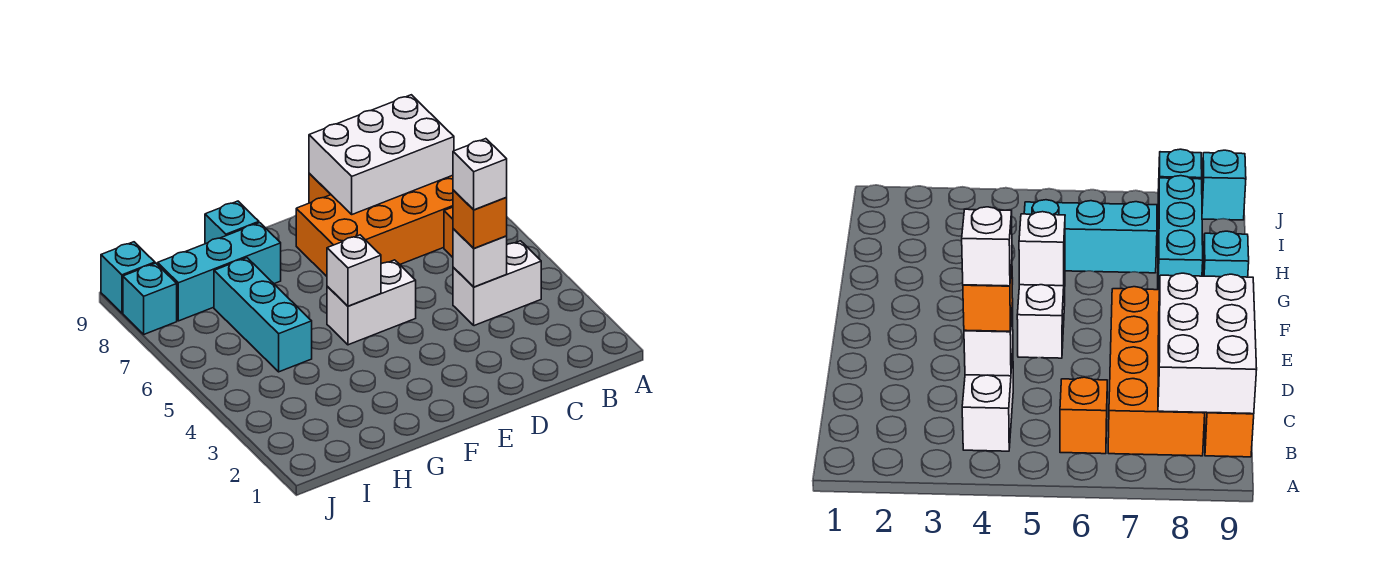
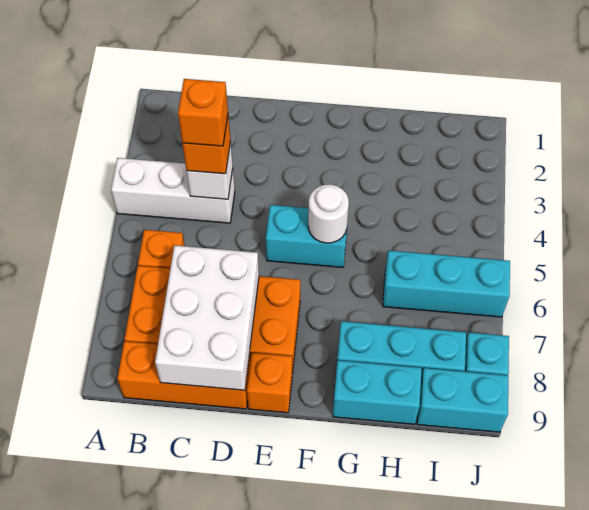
white 1x2 brick [453,241,541,326] -> white 1x3 brick [111,158,235,223]
white 2x3 brick [309,95,454,214] -> white 2x3 brick turned to [155,245,259,390]
white 1x1 brick [453,139,507,210] -> orange 1x1 brick [178,79,228,146]
white 1x2 brick [327,260,416,345] -> cyan 1x2 brick [266,205,348,267]
none -> orange 1x1 brick [247,353,292,413]
white 1x1 brick [327,235,381,306] -> white 1x1 round brick [308,184,349,243]
cyan 1x1 brick [205,201,259,244] -> cyan 1x2 brick [333,360,422,424]
cyan 1x3 brick [214,258,312,372] -> cyan 1x3 brick turned to [383,250,510,317]
cyan 1x1 brick [101,242,155,313] -> cyan 1x2 brick [417,368,508,432]

